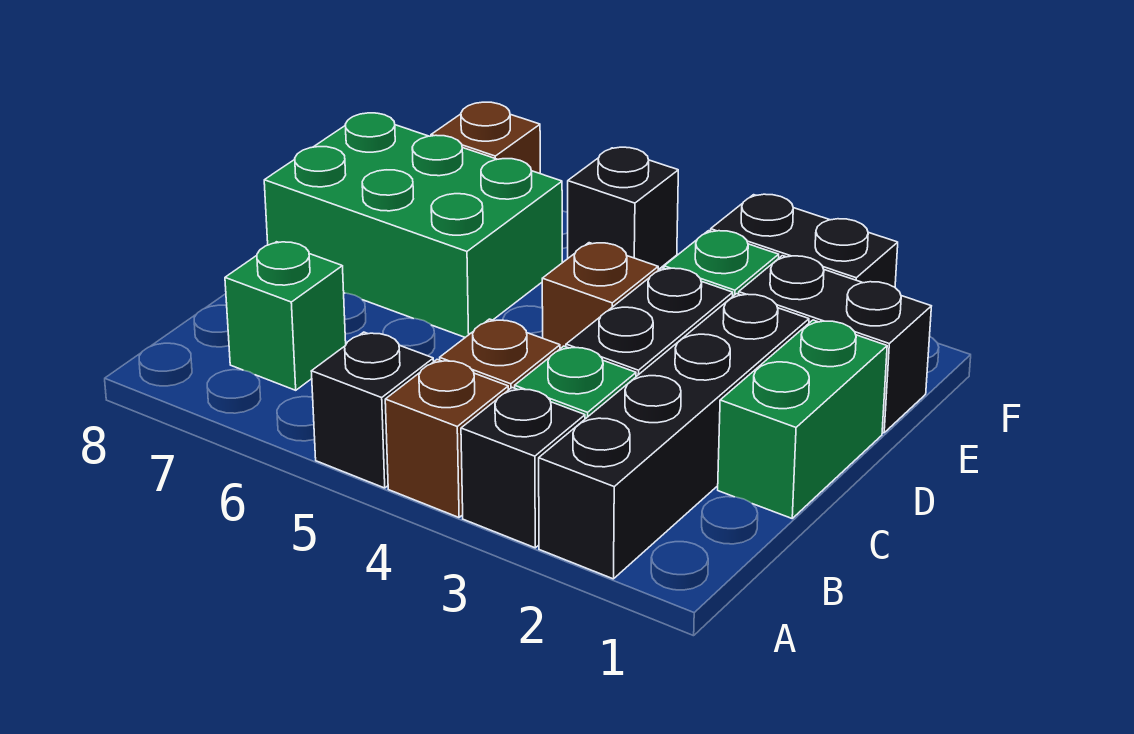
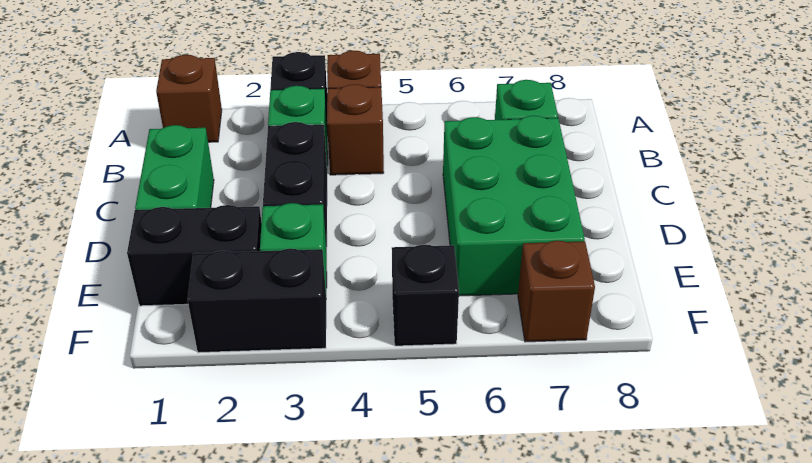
black 1x4 brick [539,294,809,579] -> none
black 1x1 brick [311,332,434,488] -> none
brown 1x1 brick [542,243,658,349] -> brown 1x1 brick moved to [156,55,222,142]
green 2x3 brick [264,113,562,337] -> green 2x3 brick turned to [443,116,585,296]

